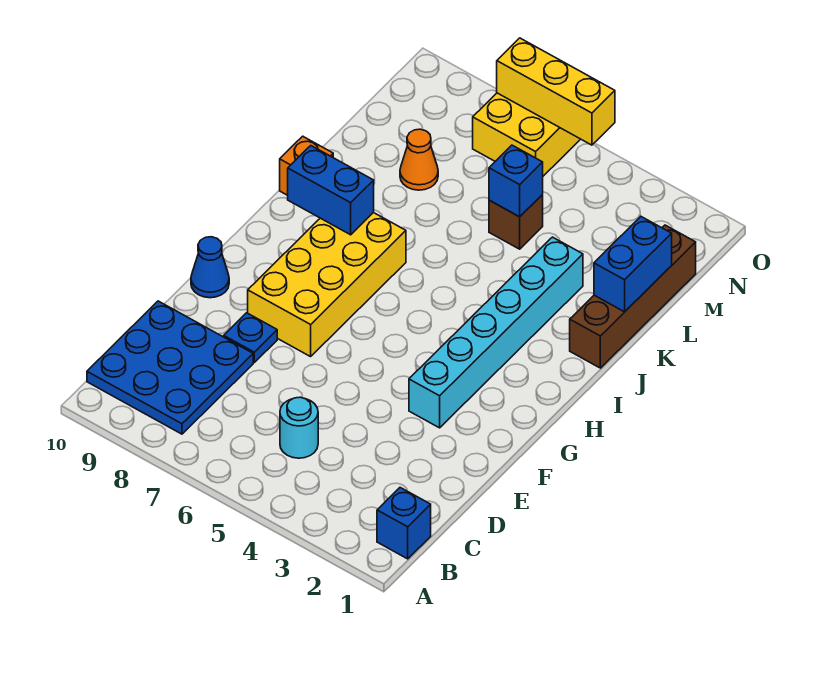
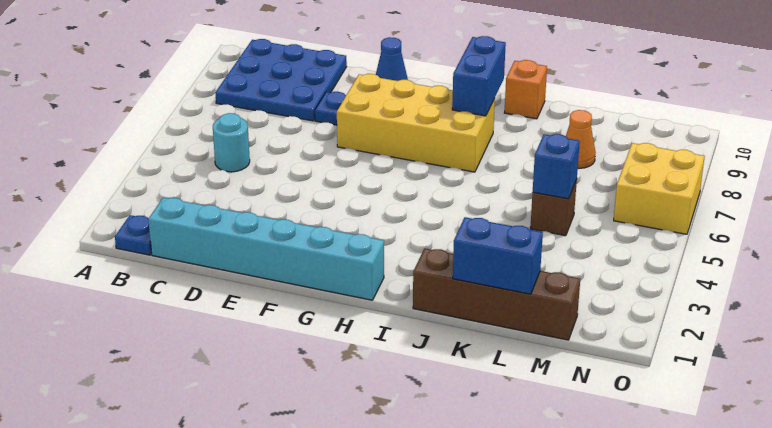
blue 1x1 brick [377,488,431,559] -> blue 1x1 plate [115,215,152,255]
cyan 1x6 brick [409,237,583,428] -> cyan 1x6 brick moved to [148,197,384,300]
yellow 1x3 brick [497,38,615,145] -> none

